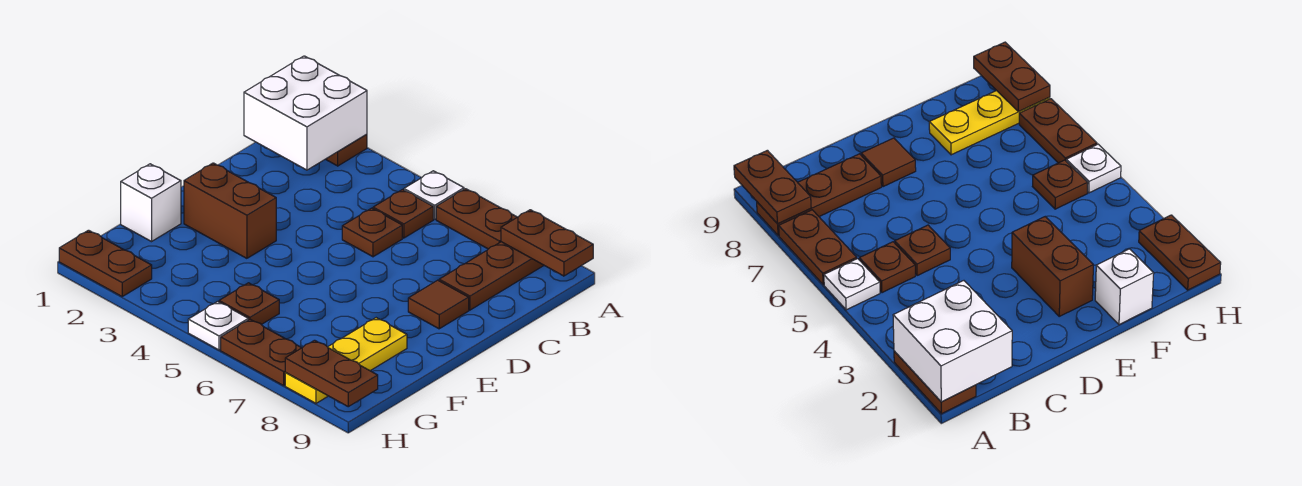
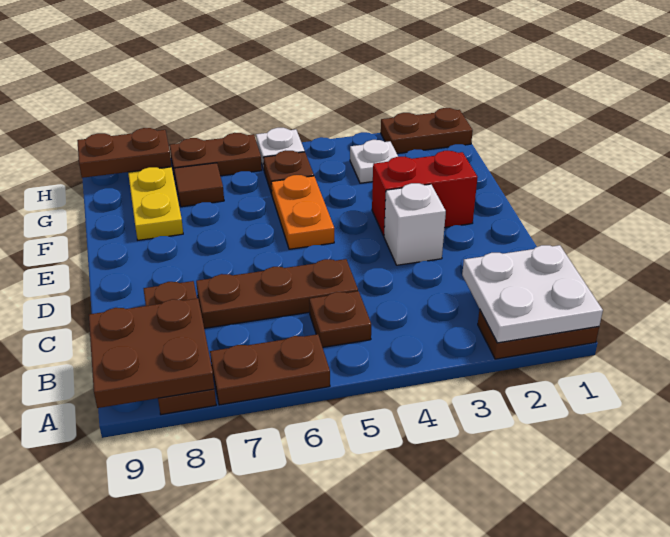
white 2x2 brick [244,56,367,170] -> white 2x2 plate [462,245,603,343]
white 1x1 plate [404,171,464,219] -> white 1x1 plate moved to [350,140,398,183]
brown 1x2 plate [501,210,593,276] -> brown 2x2 plate [89,298,214,408]
brown 1x1 plate [342,208,402,257] -> brown 1x3 plate [196,259,358,328]
brown 1x1 tile [408,280,469,329] -> brown 1x1 tile moved to [174,163,224,207]
brown 1x2 brick [184,163,276,258] -> red 1x2 brick [372,151,478,236]
none -> orange 1x2 plate [271,175,334,249]
white 1x1 brick [121,164,181,242] -> white 1x1 brick moved to [384,183,446,265]

